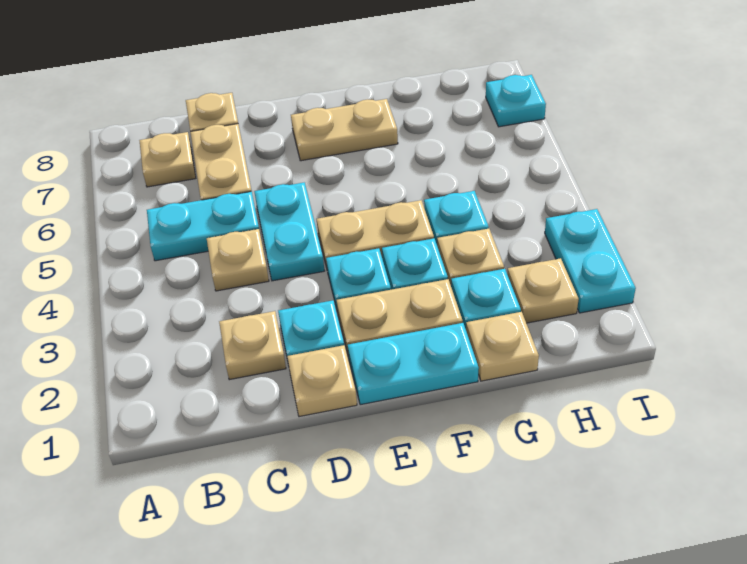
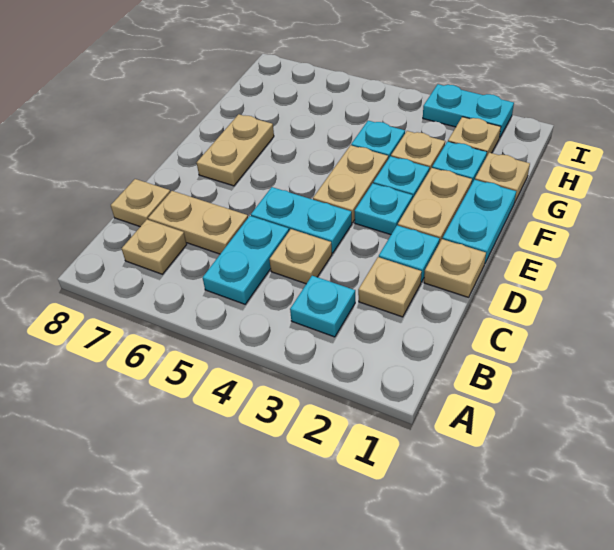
cyan 1x1 plate [486,75,546,127] -> cyan 1x1 plate moved to [290,276,355,337]

